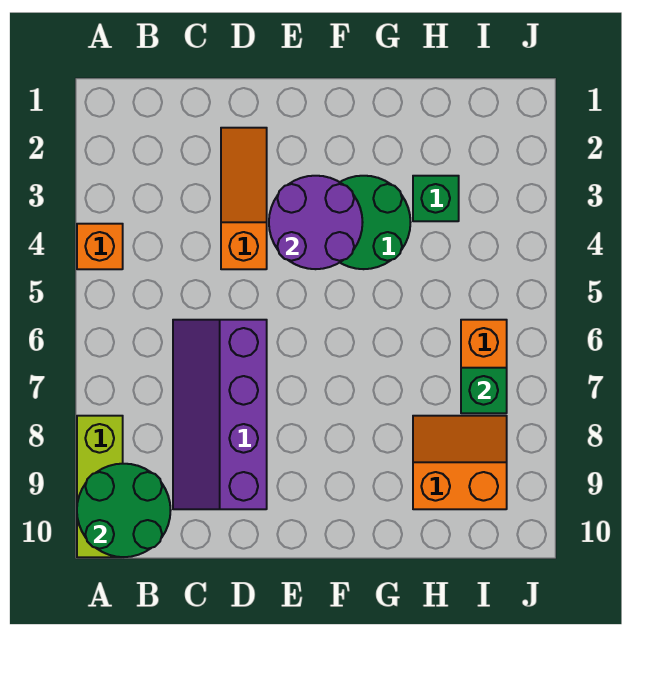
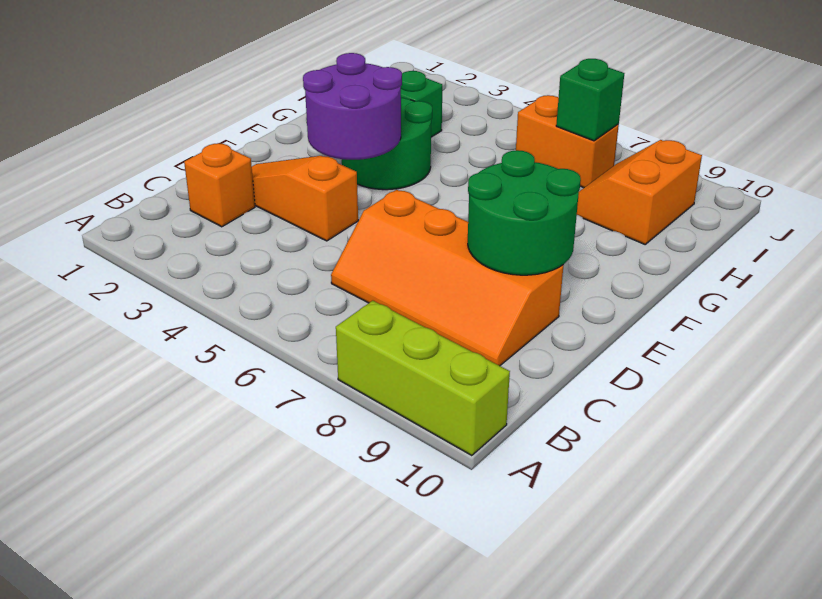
orange 1x1 brick [77,224,123,269] -> orange 1x1 brick moved to [184,143,255,227]
green 2x2 round brick [77,464,171,557] -> green 2x2 round brick moved to [468,150,581,275]
purple 2x4 slope [173,320,267,509] -> orange 2x4 slope [331,190,564,366]

